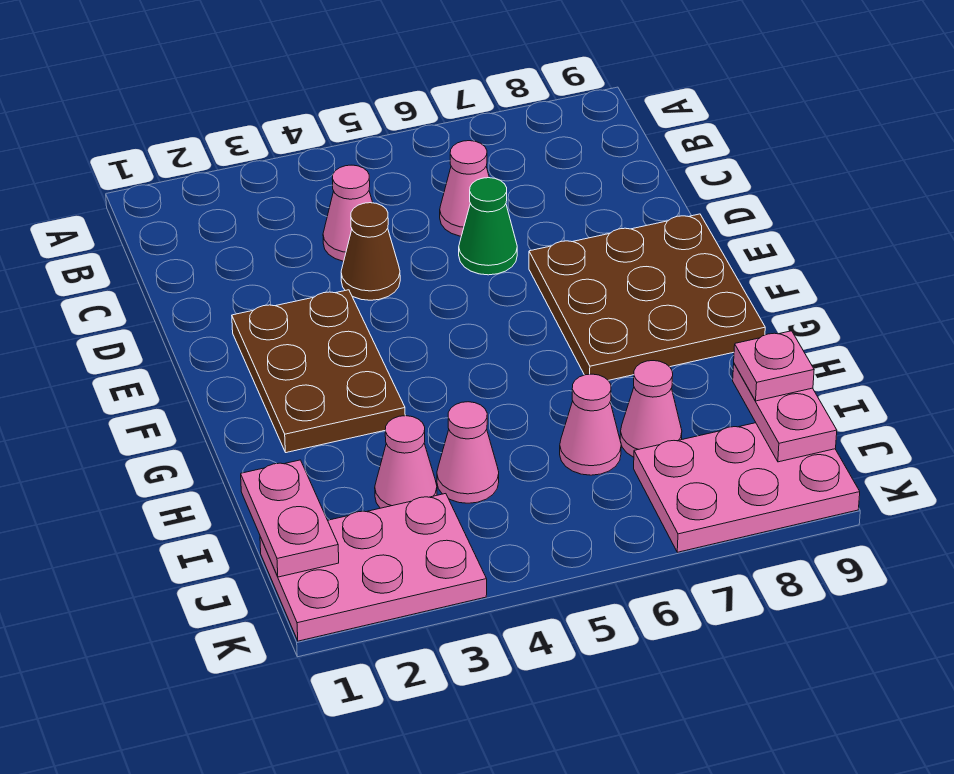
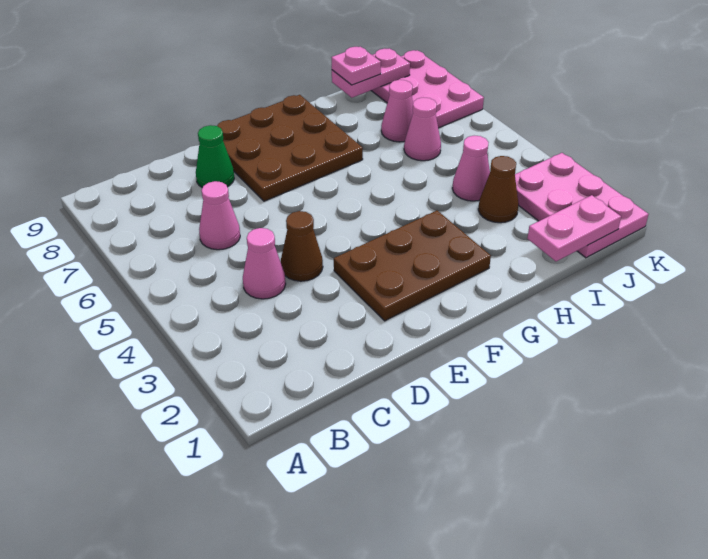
green 1x1 cone [459,178,517,275] -> green 1x1 cone moved to [196,125,234,188]
pink 1x1 cone [375,416,437,508] -> brown 1x1 cone [478,156,519,223]

